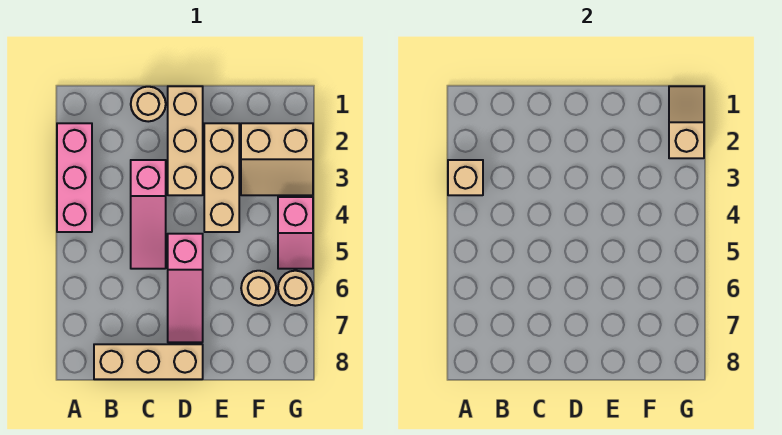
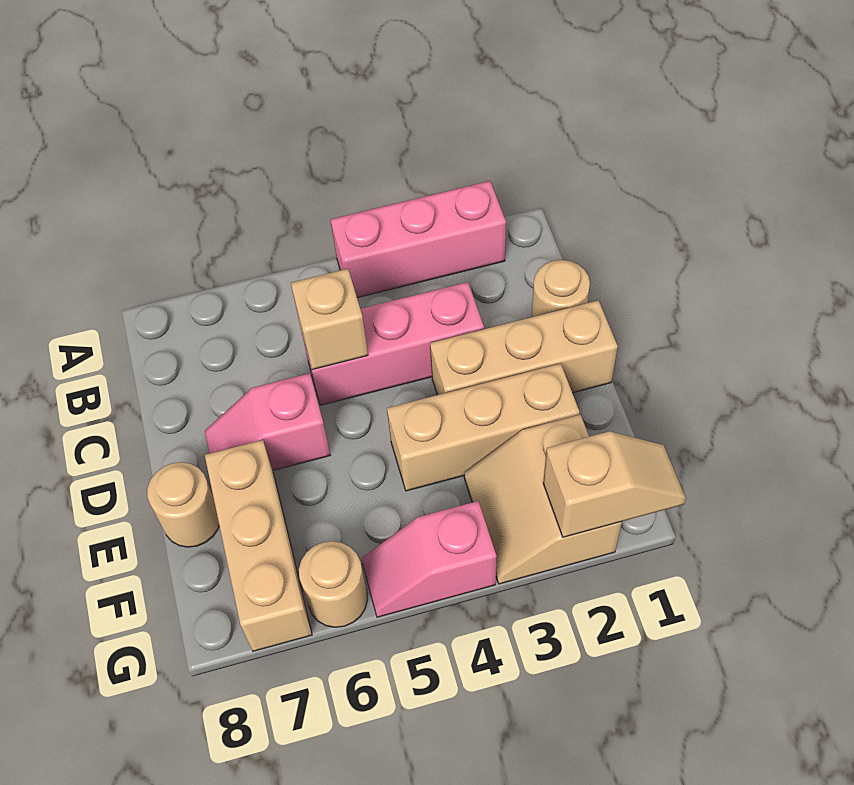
tan 1x1 brick [448,160,483,195] -> tan 1x1 brick moved to [291,269,368,370]
tan 1x3 brick [94,344,203,379] -> tan 1x3 brick moved to [205,440,312,651]
pink 1x3 slope [131,160,166,269] -> pink 1x3 brick [301,282,484,405]
pink 1x3 slope [168,234,203,342] -> pink 1x2 slope [205,373,330,470]
tan 1x1 round brick [241,271,276,306] -> tan 1x1 round brick moved to [147,462,219,547]

